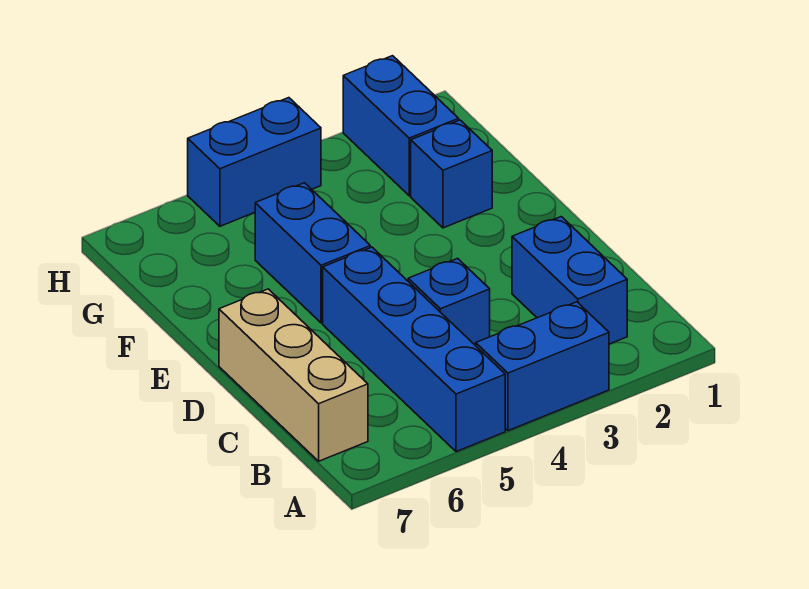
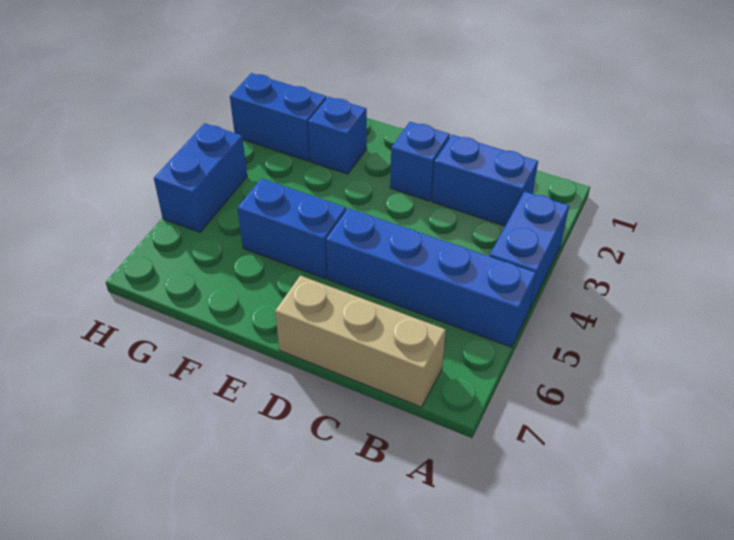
blue 1x1 brick [408,258,490,346] -> blue 1x1 brick moved to [390,122,450,201]

